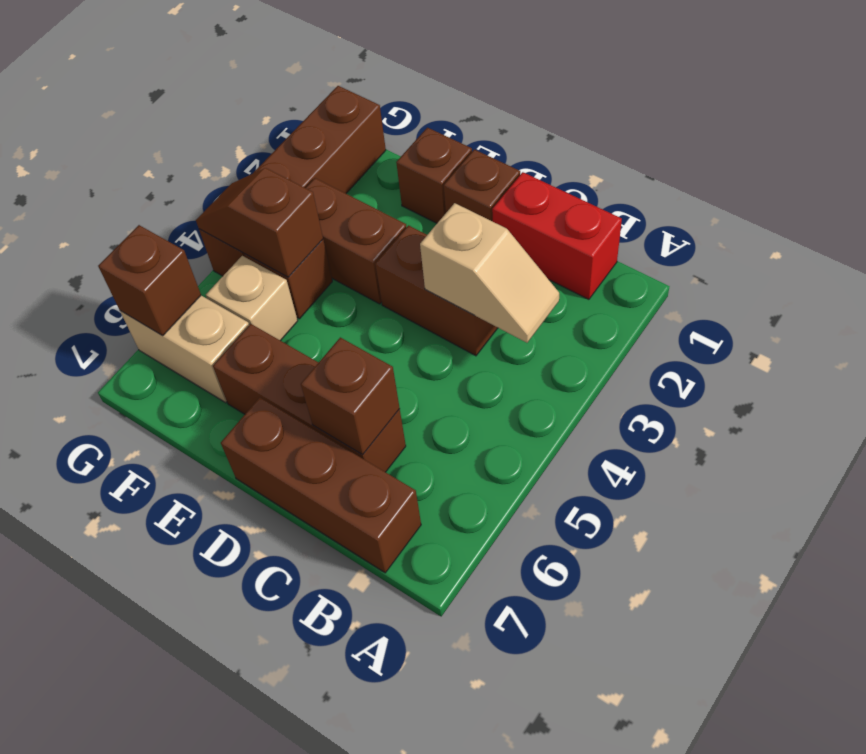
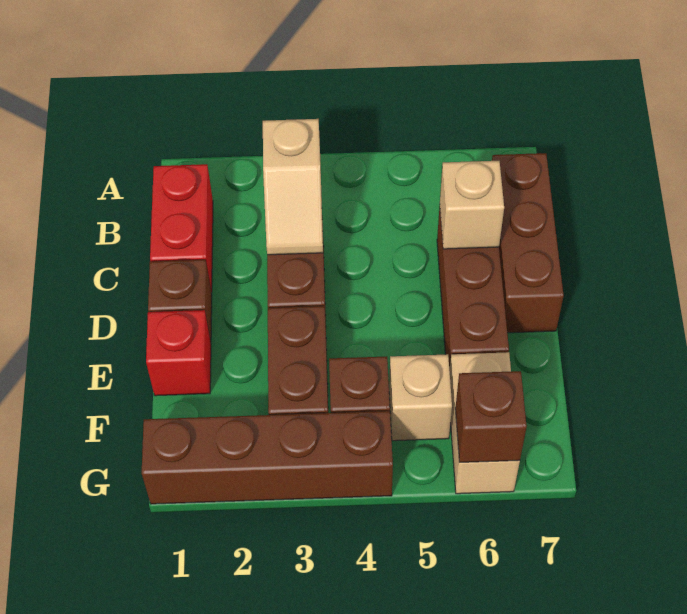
tan 1x2 slope [420,203,559,343] -> tan 1x2 slope turned to [263,119,323,255]
brown 1x1 brick [301,337,400,455] -> tan 1x1 brick [440,161,504,249]
brown 1x1 brick [396,128,472,223] -> red 1x1 brick [146,310,211,396]
brown 1x2 slope [196,168,323,277] -> none

